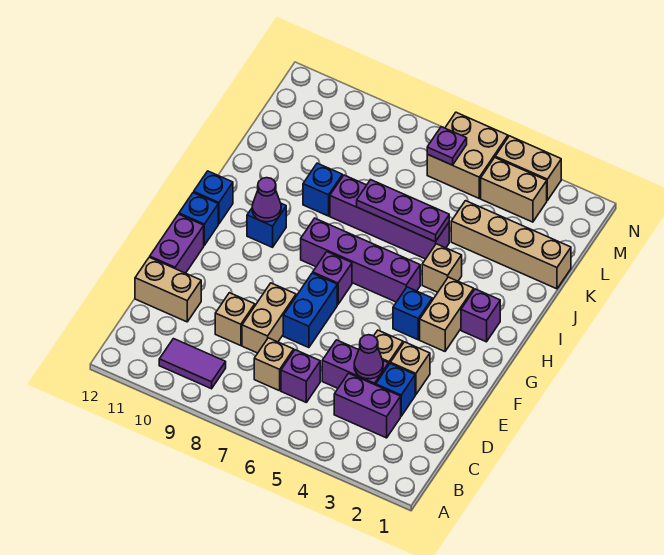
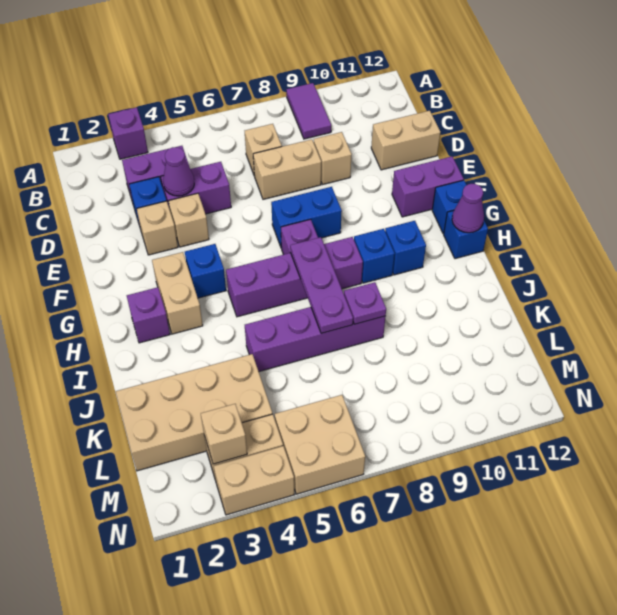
purple 1x2 tile [159,339,226,389] -> purple 1x2 tile turned to [286,83,331,139]
purple 1x1 brick [281,350,320,402] -> purple 1x1 brick moved to [108,107,148,159]
tan 1x2 brick [242,283,296,353] -> tan 1x2 brick turned to [253,139,321,199]
blue 1x2 brick [283,273,337,348] -> blue 1x2 brick turned to [271,187,342,248]
purple 1x2 brick [150,214,204,273] -> purple 1x2 brick turned to [392,156,464,217]
purple 1x1 cone [252,178,281,222] -> purple 1x1 cone moved to [452,184,484,233]
tan 1x1 brick [422,244,462,292] -> tan 1x1 brick moved to [201,404,247,464]
purple 1x3 plate [357,180,449,242] -> purple 1x3 plate turned to [290,237,353,333]
blue 1x1 brick [303,163,342,216] -> blue 1x1 brick moved to [354,229,395,283]
tan 1x4 brick [451,201,571,289] -> tan 2x4 brick [116,354,272,471]
purple 1x1 plate [427,127,467,165] -> purple 1x1 plate moved to [344,282,386,324]

